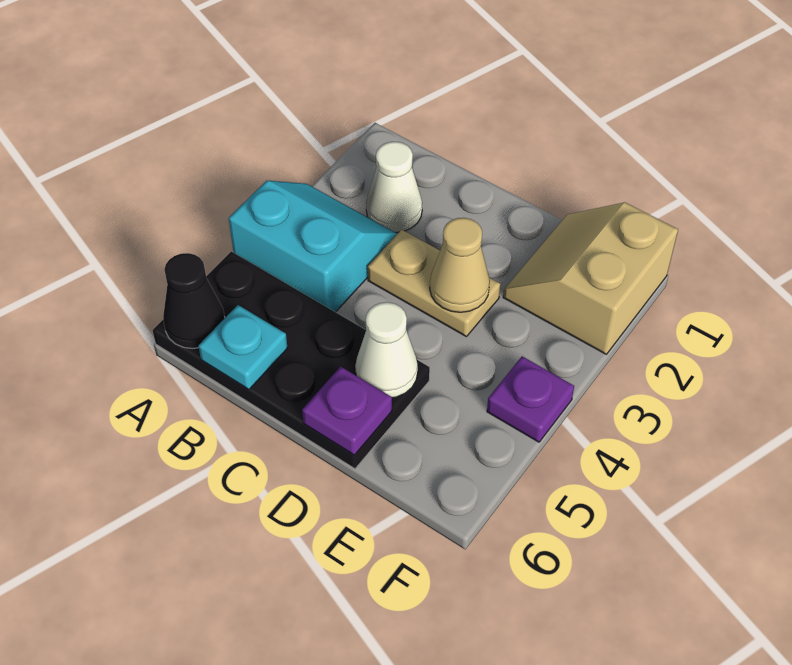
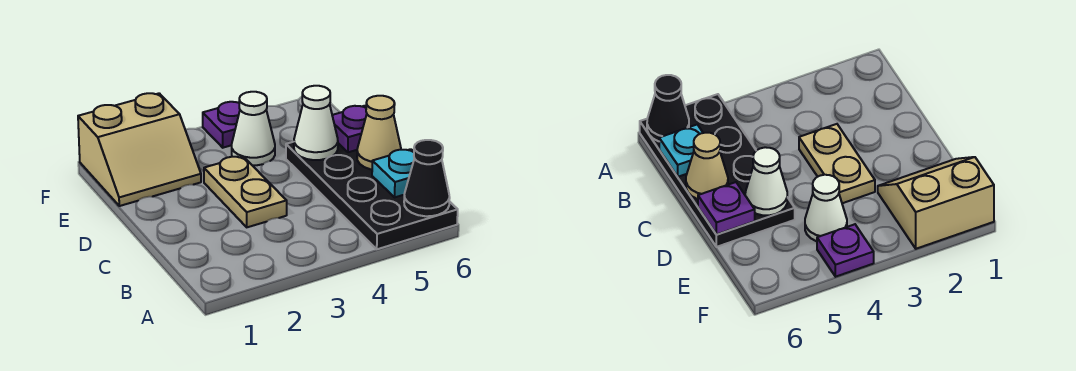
cyan 2x2 slope [229,181,397,312] -> none
white 1x1 cone [366,142,422,233] -> white 1x1 cone moved to [232,92,275,165]
tan 1x1 cone [430,218,490,312] -> tan 1x1 cone moved to [357,96,401,170]

